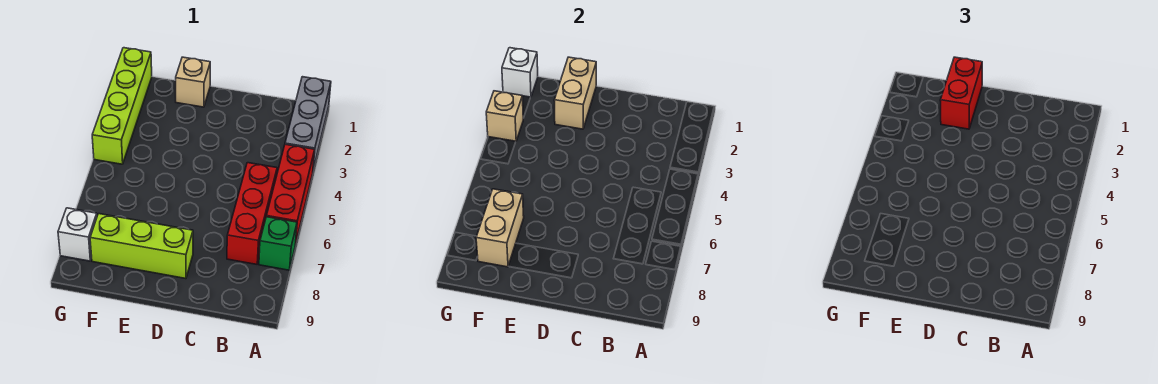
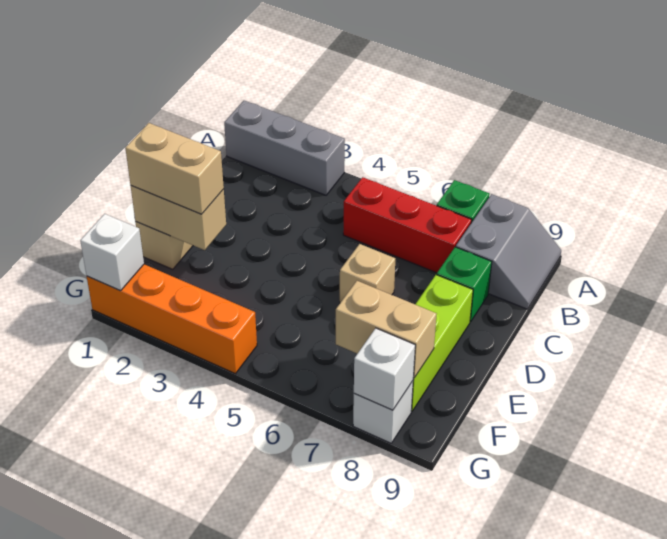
red 1x3 brick [266,144,315,245] -> none
none -> grey 2x2 slope [456,194,561,309]
none -> green 1x1 brick [437,247,492,322]
red 1x2 brick [940,57,982,129] -> tan 1x2 brick [125,123,224,214]
lime 1x4 brick [92,48,152,164] -> orange 1x4 brick [87,264,257,374]
tan 1x1 brick [486,91,523,141] -> tan 1x1 brick moved to [340,244,395,303]
none -> white 1x1 brick [354,328,415,410]

